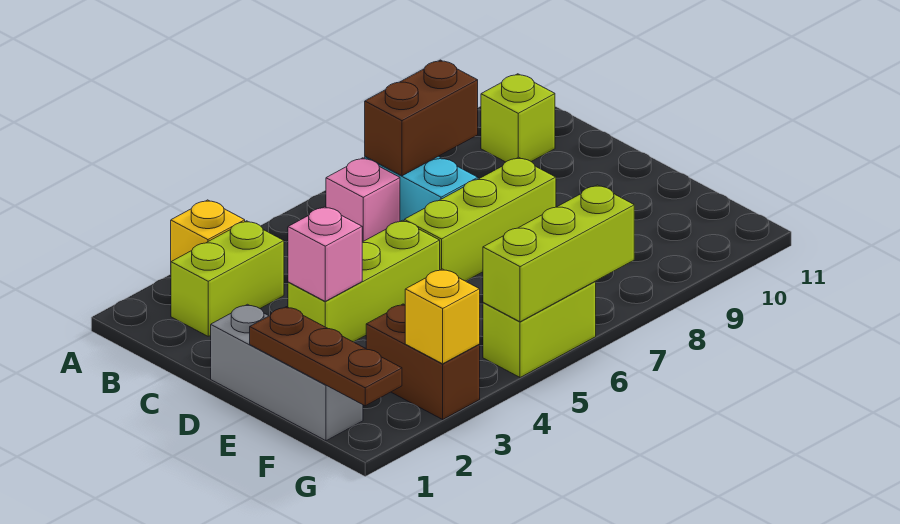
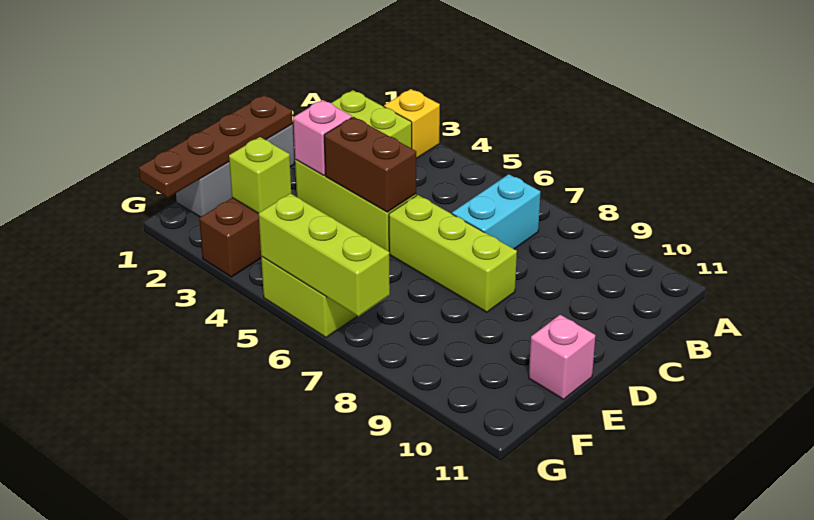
pink 1x1 brick [326,158,400,242] -> pink 1x1 brick moved to [529,315,595,399]
brown 1x2 brick [365,60,478,176] -> brown 1x2 brick moved to [324,117,416,212]
lime 1x1 brick [481,74,555,162] -> lime 1x1 brick moved to [229,137,291,214]
brown 1x3 plate [250,307,402,406] -> brown 1x4 plate [139,95,293,198]
yellow 1x1 brick [405,269,480,364] -> none

